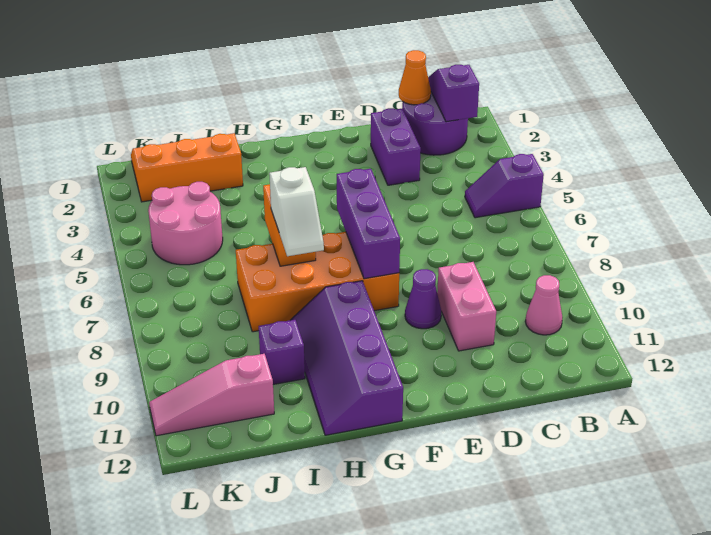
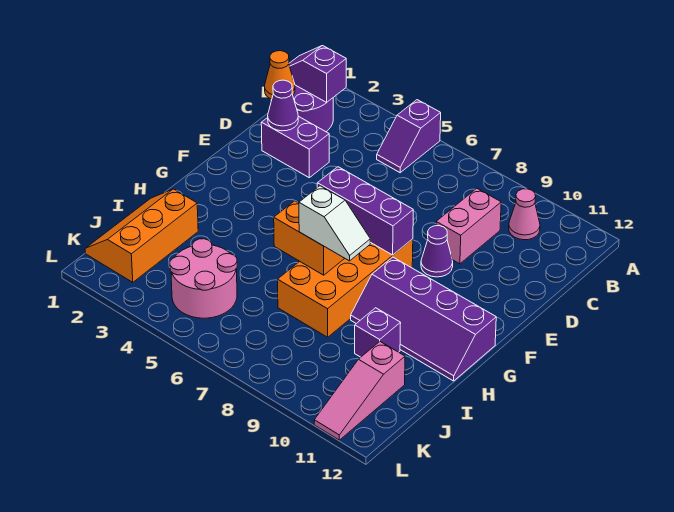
none -> purple 1x1 cone [268,80,298,131]
pink 1x2 brick [437,262,496,351] -> pink 1x2 brick turned to [436,188,501,264]

